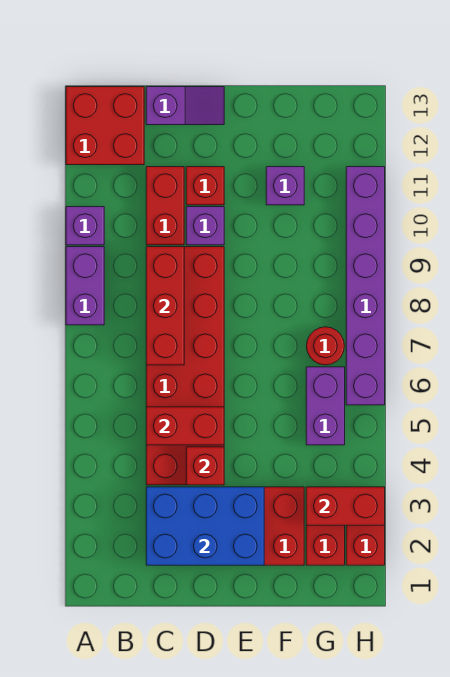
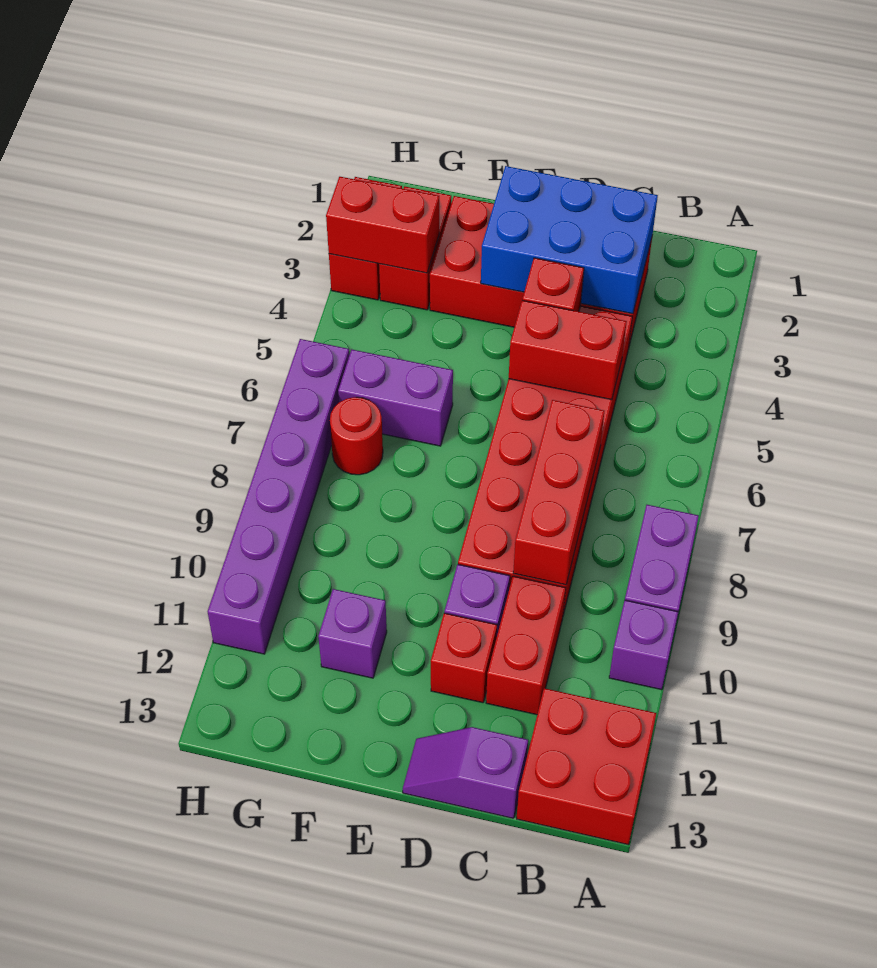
purple 1x2 brick [306,367,345,445] -> purple 1x2 brick turned to [338,350,453,446]

